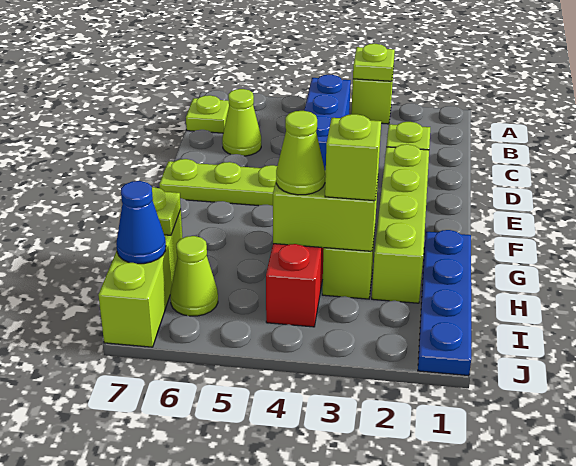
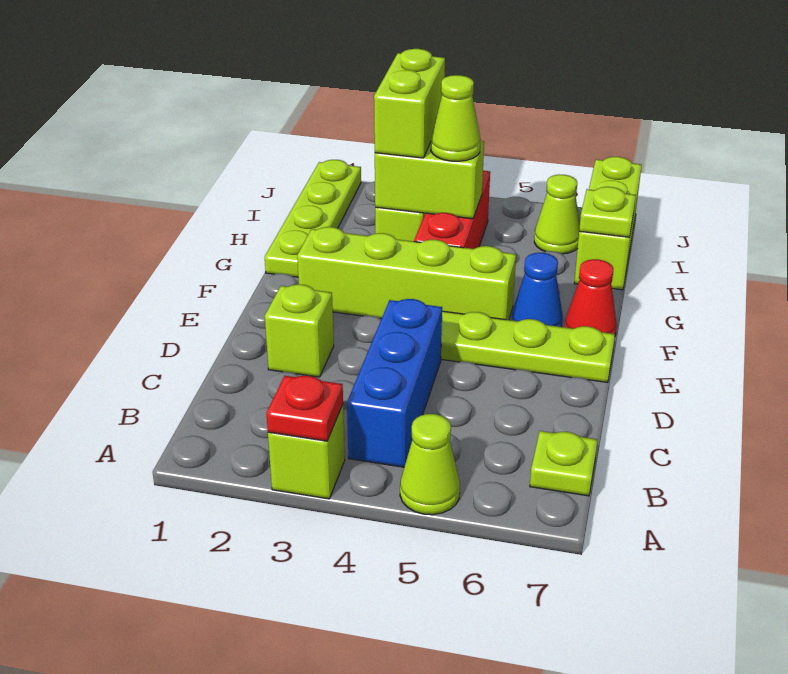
lime 1x1 plate [353,44,395,81] -> red 1x1 plate [266,376,343,441]
lime 1x1 cone [222,89,261,156] -> lime 1x1 cone moved to [400,414,460,515]
lime 1x4 brick [372,144,429,303] -> lime 1x4 brick turned to [297,227,516,320]
none -> red 1x1 cone [565,259,617,335]
blue 1x4 plate [418,230,471,376] -> lime 1x4 plate [265,160,361,277]
lime 1x1 brick [325,114,381,201] -> lime 1x2 brick [374,49,445,158]
blue 1x1 cone [116,181,166,264] -> blue 1x1 cone moved to [512,253,563,327]

